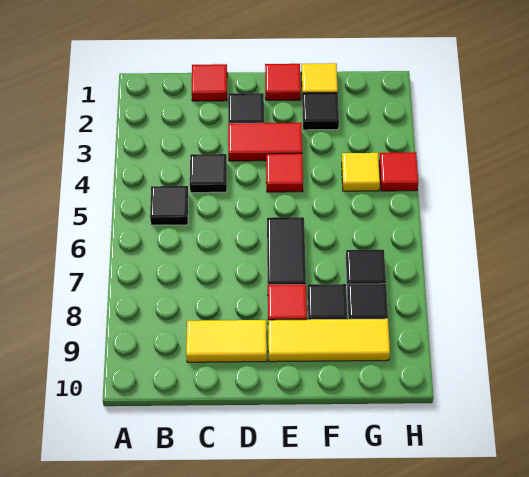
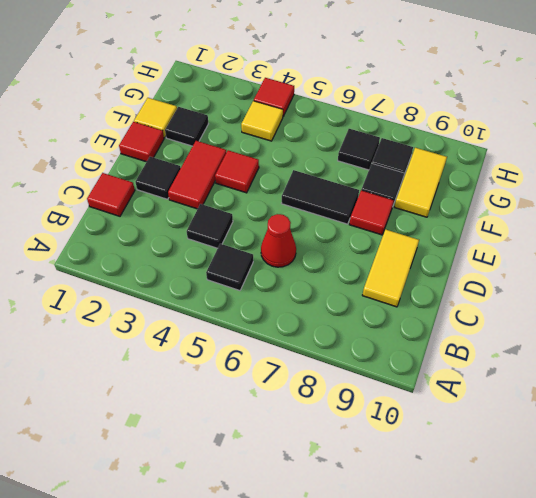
none -> red 1x1 cone [261,214,296,267]
yellow 1x3 tile [268,319,390,362] -> yellow 1x2 tile [395,148,447,217]

